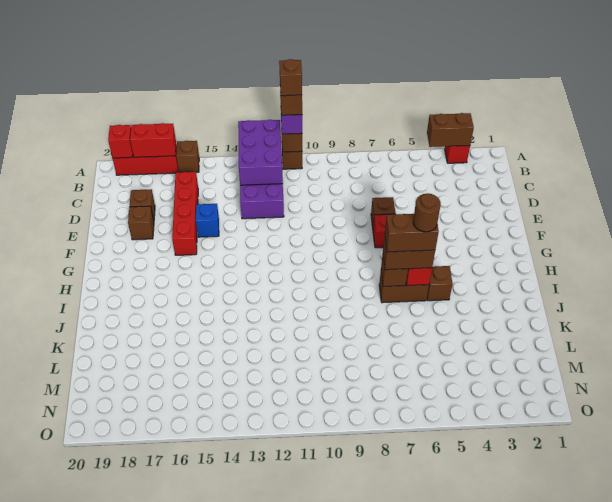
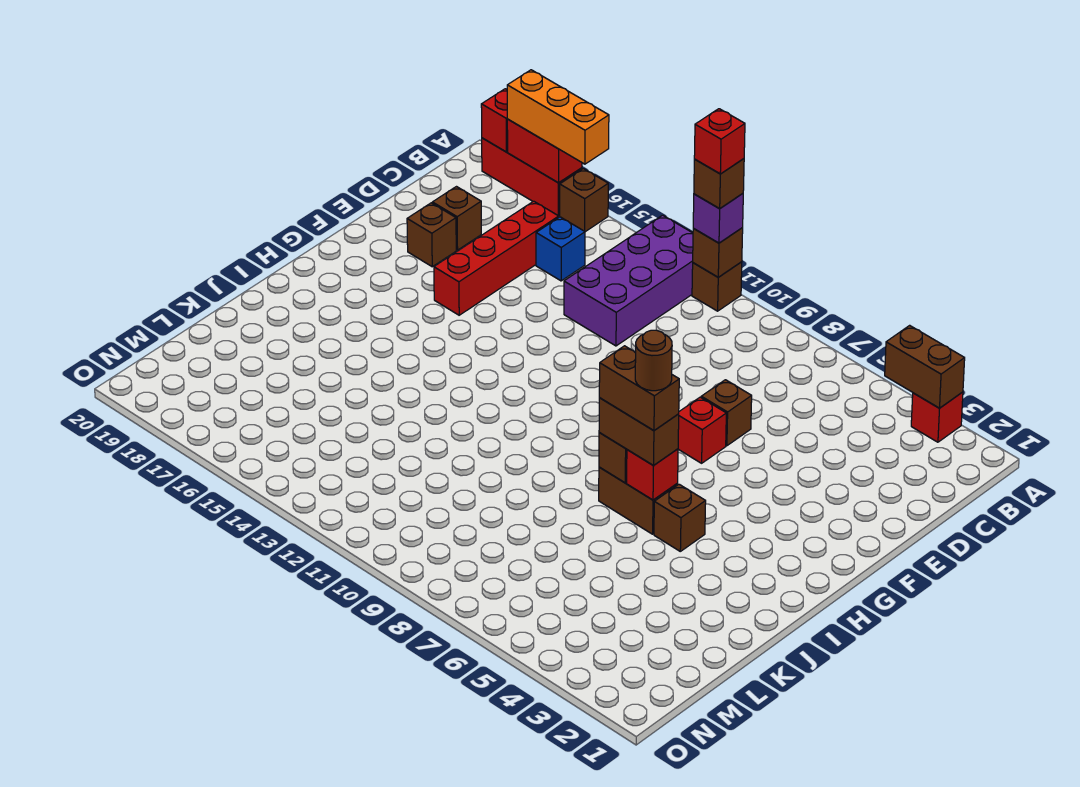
brown 1x1 brick [279,59,302,96] -> red 1x1 brick [694,109,745,174]
purple 2x3 brick [238,120,283,185] -> none
none -> orange 1x3 brick [507,70,609,164]
blue 1x1 brick [196,204,219,237] -> blue 1x1 brick moved to [536,217,585,281]

